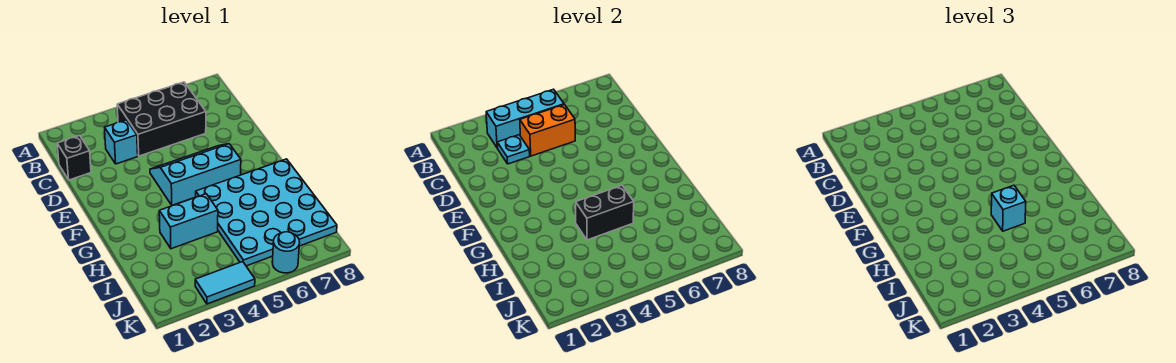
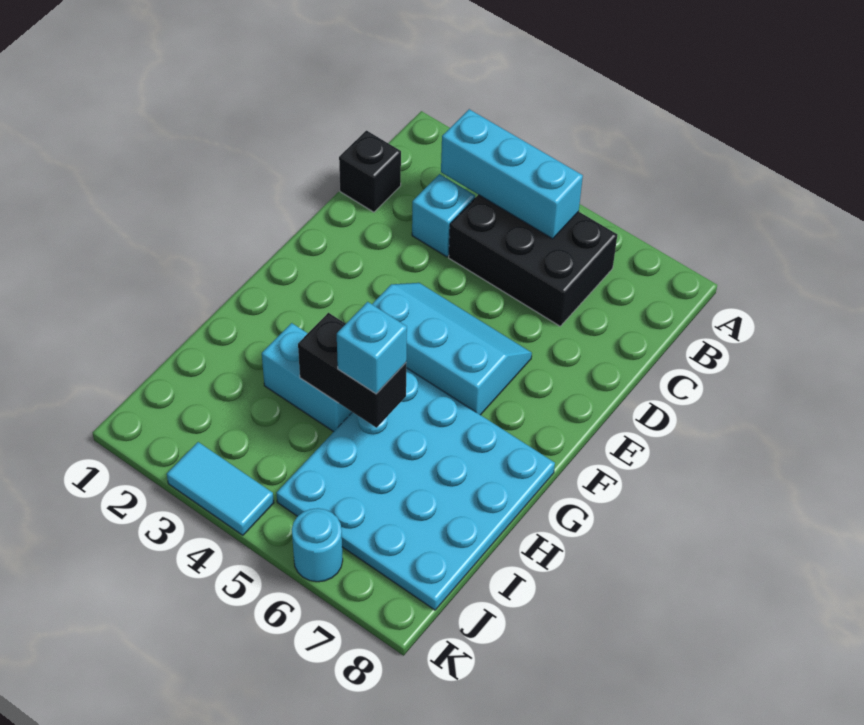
cyan 1x1 plate [497,135,530,164] -> none
orange 1x2 brick [520,105,575,156] -> none

